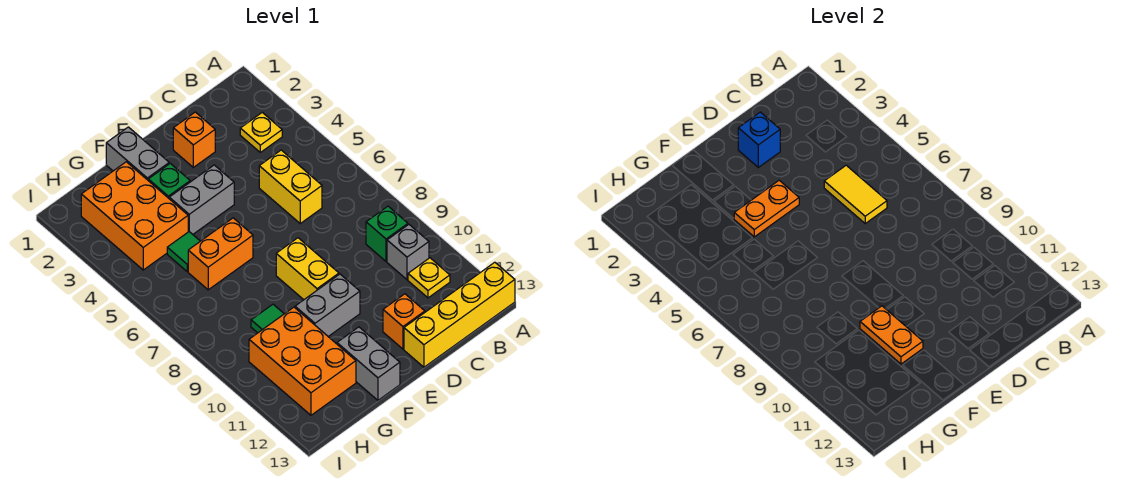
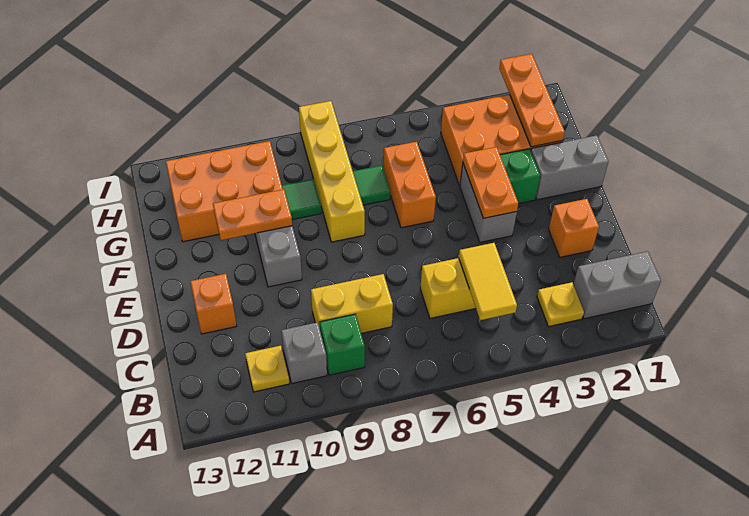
yellow 1x4 brick [404,262,515,367] -> yellow 1x4 brick moved to [299,101,365,242]
yellow 1x2 tile [824,165,887,223] -> yellow 1x2 tile turned to [459,243,517,320]
blue 1x1 brick [738,112,780,167] -> none
yellow 1x2 brick [276,238,339,300] -> yellow 1x2 brick moved to [311,274,393,333]
grey 1x2 brick [337,327,400,400] -> grey 1x2 brick moved to [573,251,661,319]
none -> orange 1x3 plate [499,54,565,147]
green 1x1 tile [167,232,200,271] -> green 1x1 tile moved to [353,165,390,205]

